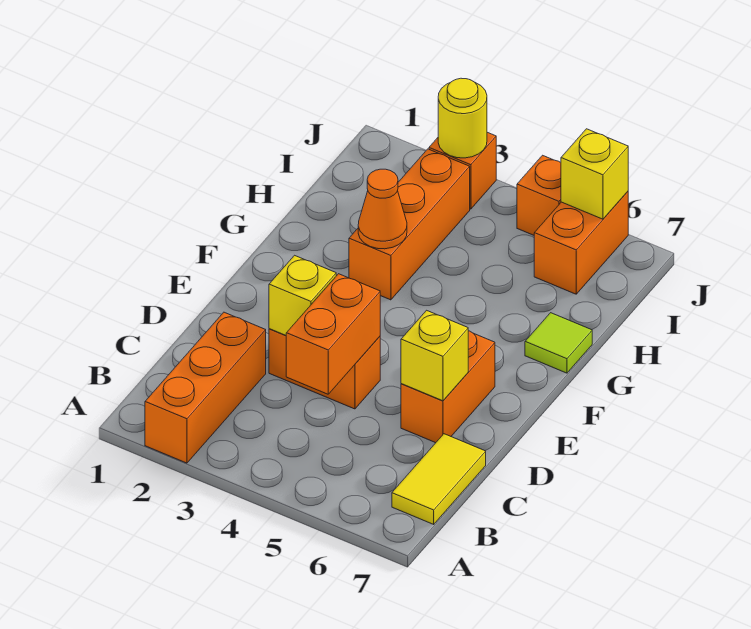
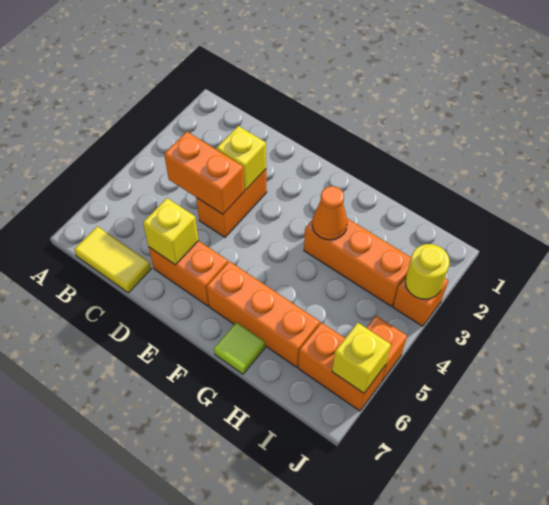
orange 1x3 brick [145,312,266,463] -> orange 1x3 brick moved to [206,261,320,367]

